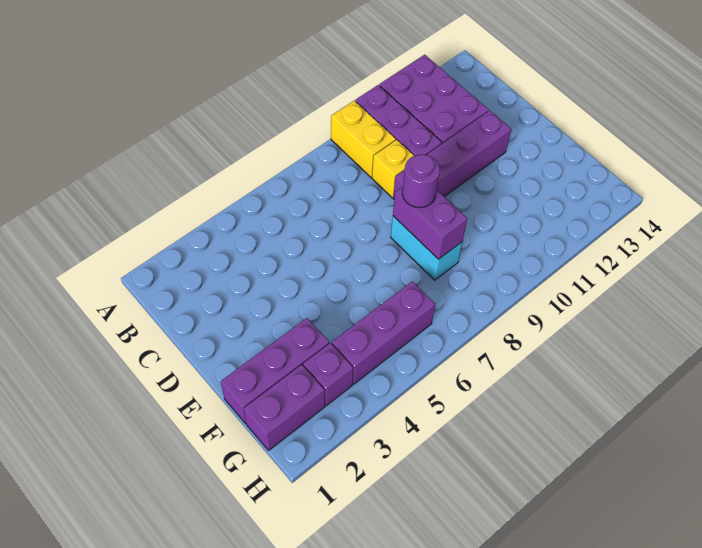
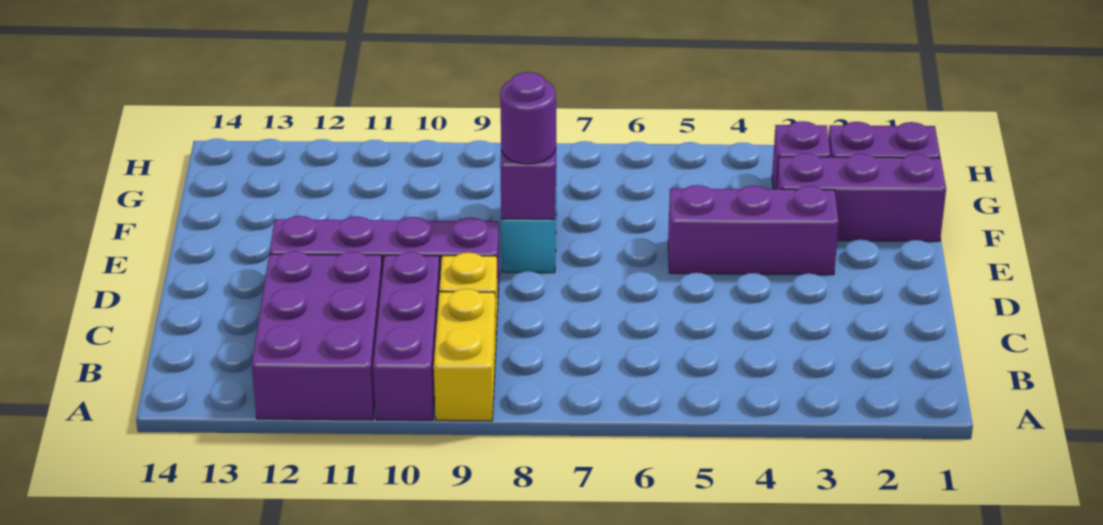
purple 1x3 brick [332,281,435,384] -> purple 1x3 brick moved to [668,185,839,275]

